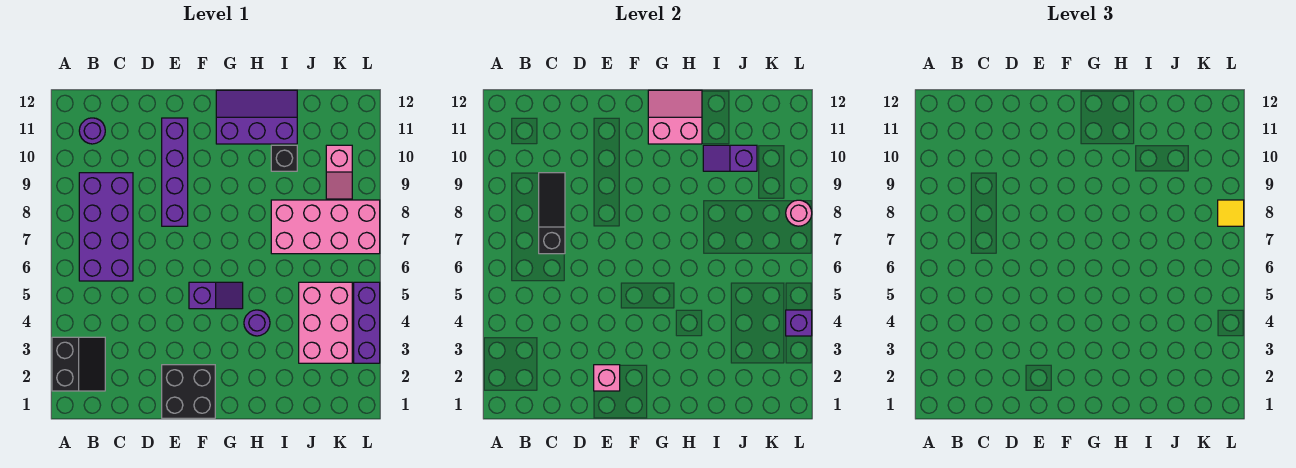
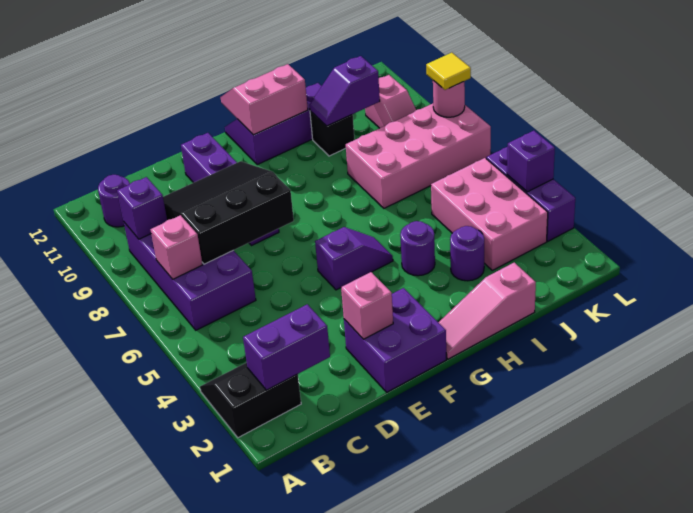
black 2x2 slope [52,337,105,391] -> black 2x2 slope turned to [200,362,301,438]
none -> purple 1x2 brick [243,304,330,390]
none -> pink 1x1 brick [151,215,203,279]
none -> purple 1x1 brick [117,177,167,239]
black 1x3 slope [539,173,565,254] -> black 3x3 slope [163,161,294,264]
black 2x2 brick [162,365,215,418] -> purple 2x2 brick [344,288,446,392]
none -> pink 1x3 slope [438,263,536,359]
none -> purple 1x1 round brick [450,226,484,281]

